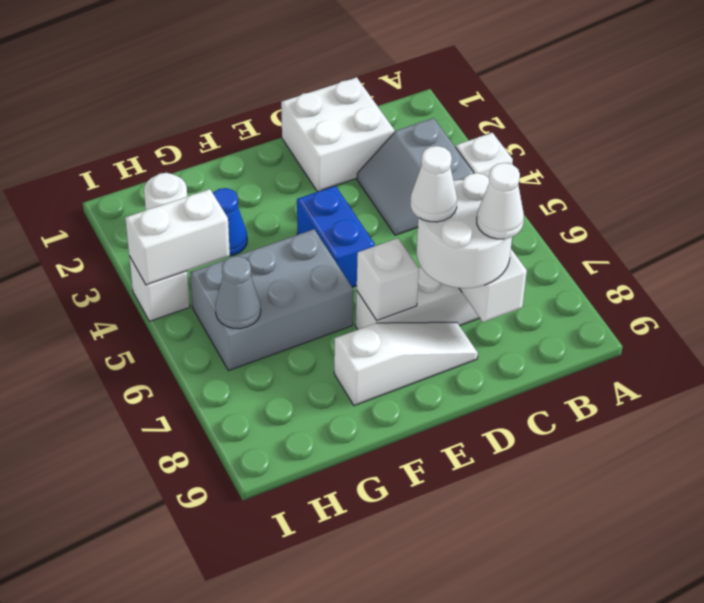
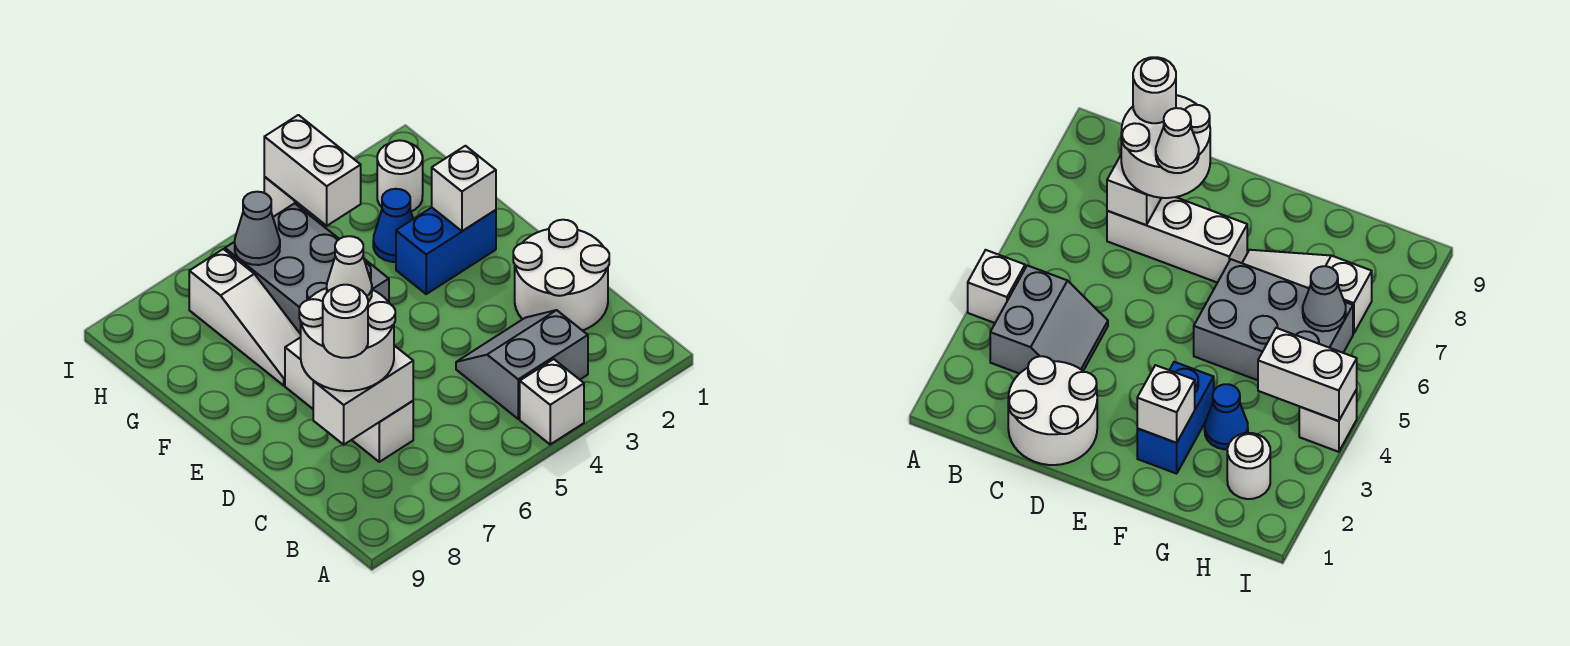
white 2x2 brick [281,77,394,192] -> white 2x2 round brick [513,220,609,331]
white 1x1 cone [477,163,524,239] -> white 1x1 round brick [323,285,368,358]
white 1x3 slope [334,322,478,406] -> white 1x3 slope moved to [189,249,301,385]
blue 1x2 brick [297,186,375,287] -> blue 1x2 brick moved to [396,208,496,294]
white 1x1 brick [357,238,419,320] -> white 1x1 brick moved to [432,146,496,231]

